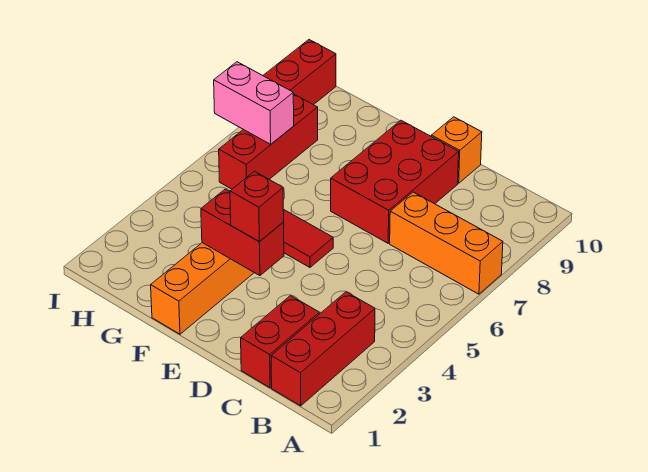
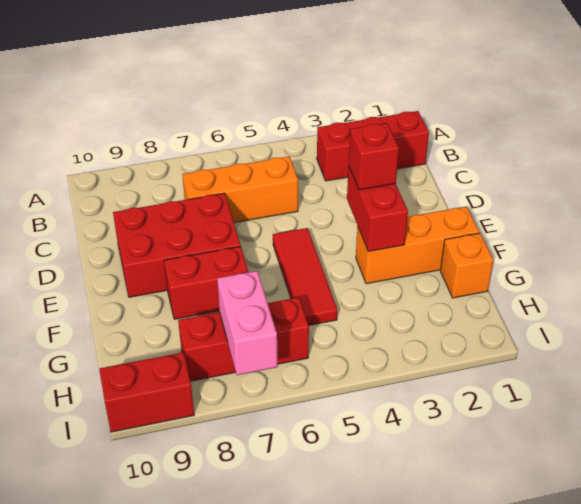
orange 1x3 brick [390,192,503,294] -> orange 1x3 brick turned to [182,157,298,223]
red 1x2 brick [241,296,319,388] -> red 1x2 brick moved to [164,246,248,319]
orange 1x1 brick [431,117,482,183] -> orange 1x1 brick moved to [440,233,494,298]

